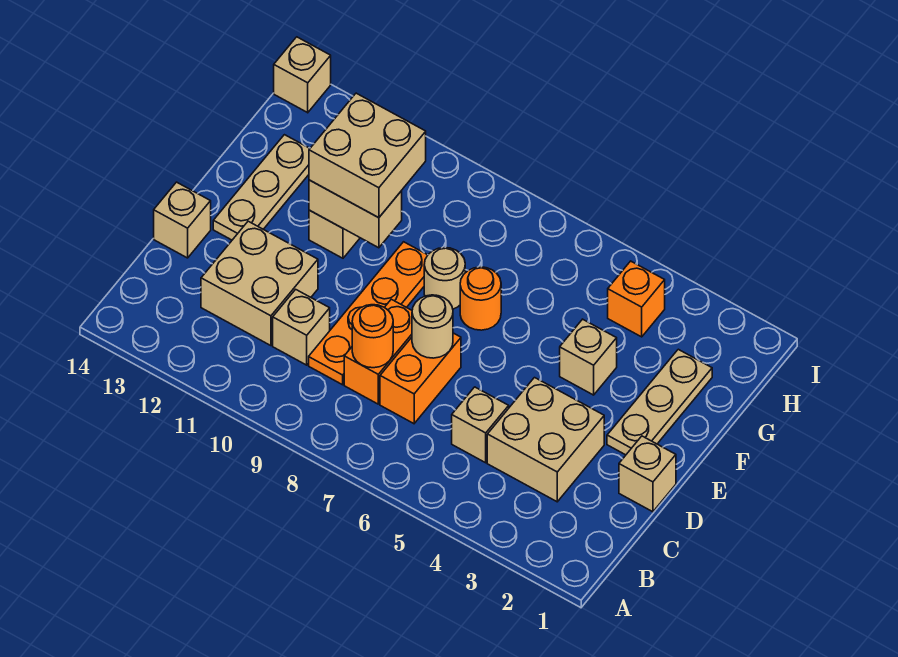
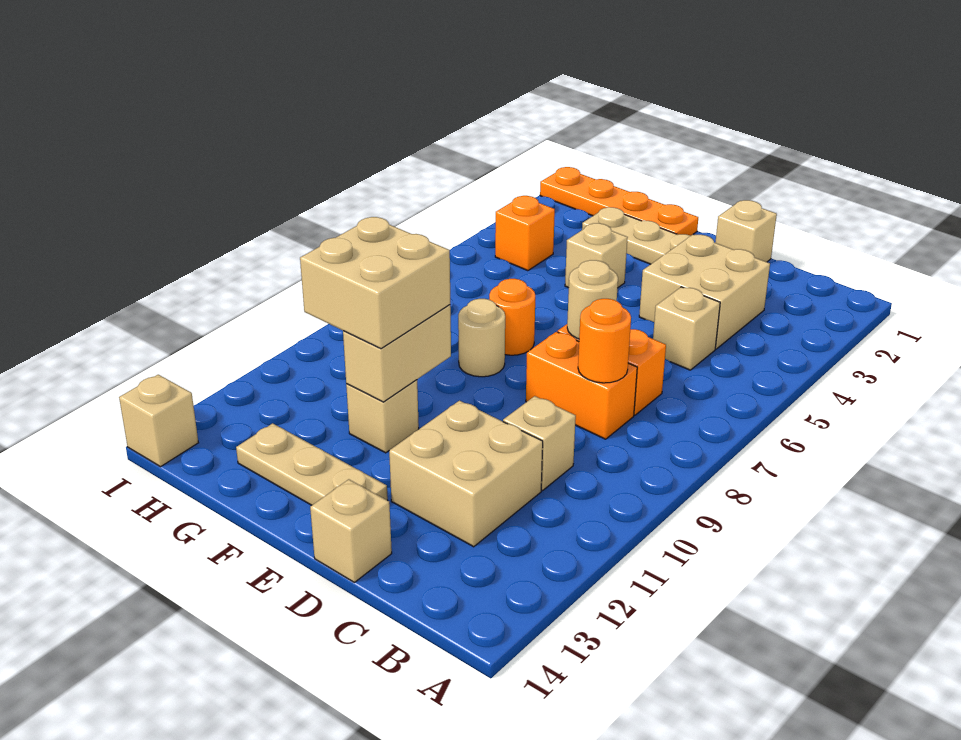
orange 1x4 plate [309,242,428,385] -> orange 1x4 plate moved to [540,167,698,236]

